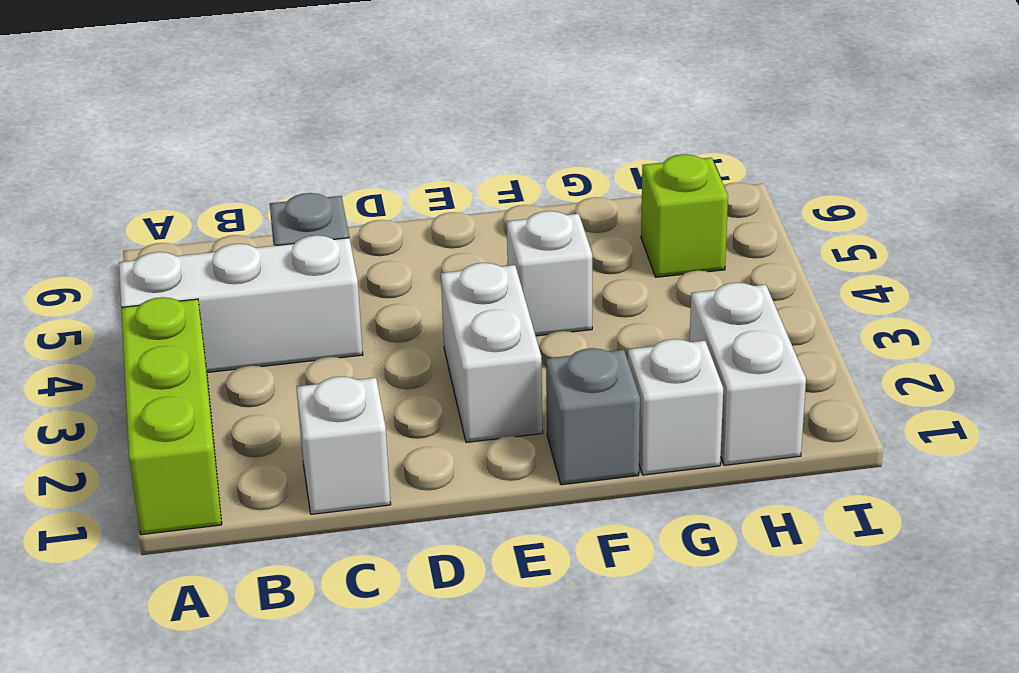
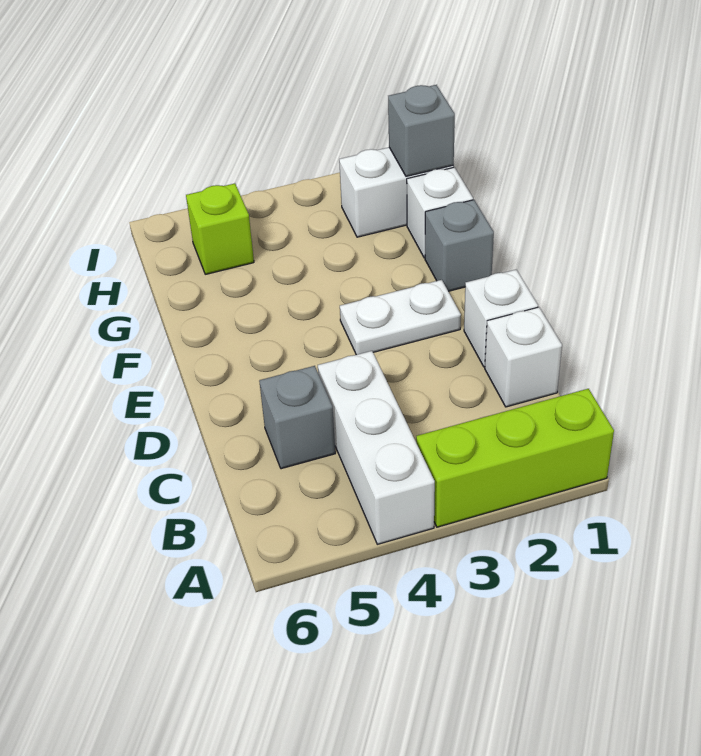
white 1x2 brick [441,263,543,442] -> white 1x2 plate [340,280,461,355]
white 1x1 brick [507,211,592,336] -> white 1x1 brick moved to [464,270,538,367]
none -> grey 1x1 brick [388,85,455,176]

